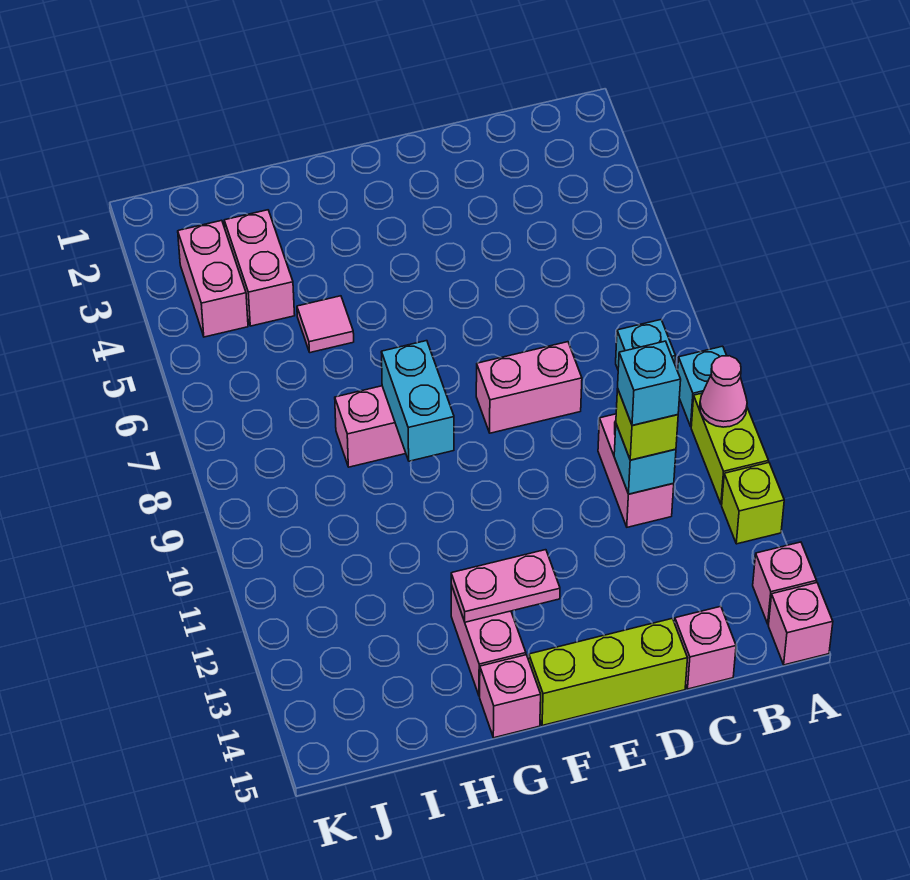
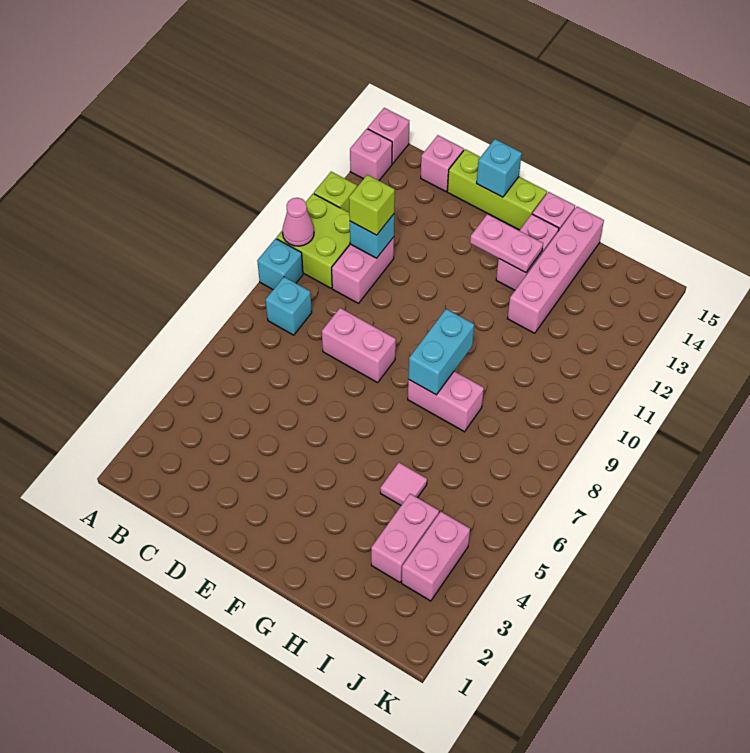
lime 1x2 brick [691,393,768,504] -> lime 2x2 brick [277,194,350,288]
cyan 1x1 brick [618,341,681,425] -> cyan 1x1 brick moved to [476,139,522,197]
none -> pink 1x4 brick [507,207,604,333]

